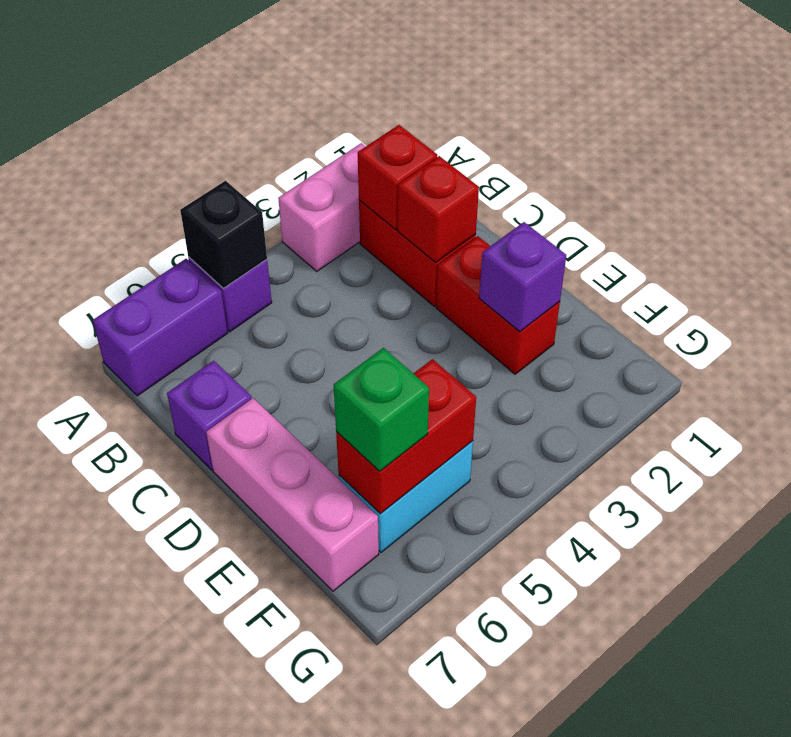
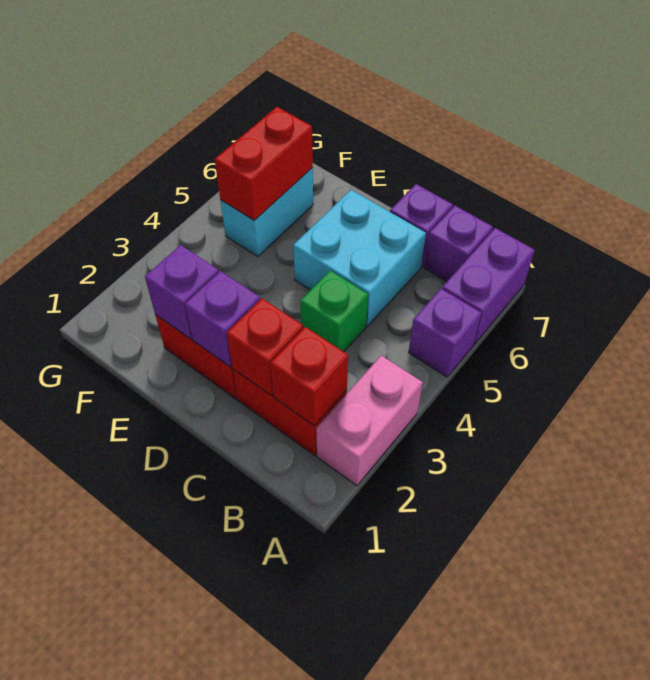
black 1x1 brick [180,181,267,289] -> none
none -> purple 1x1 brick [424,206,493,281]
none -> cyan 2x2 brick [293,190,426,326]
none -> purple 1x1 brick [185,271,260,367]
pink 1x3 brick [206,398,379,591] -> none
green 1x1 brick [334,348,429,471] -> green 1x1 brick moved to [300,271,368,352]

